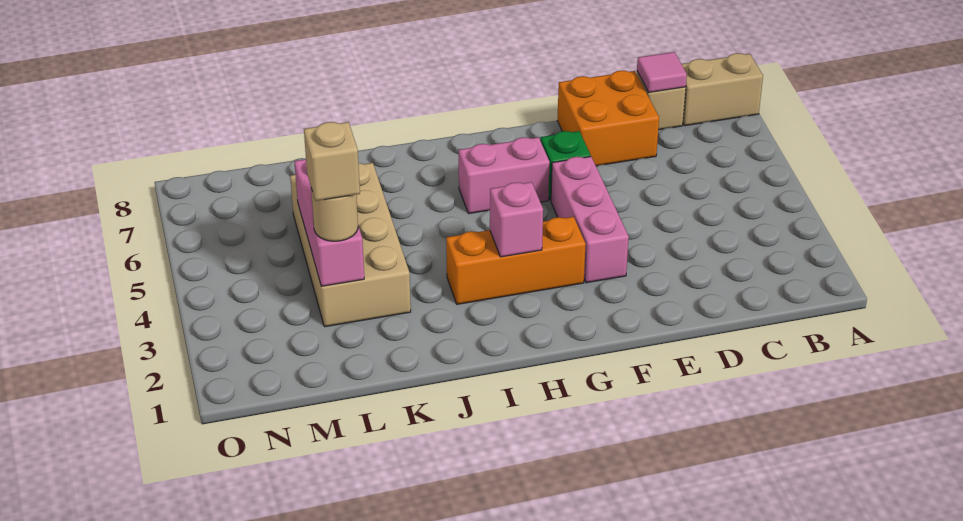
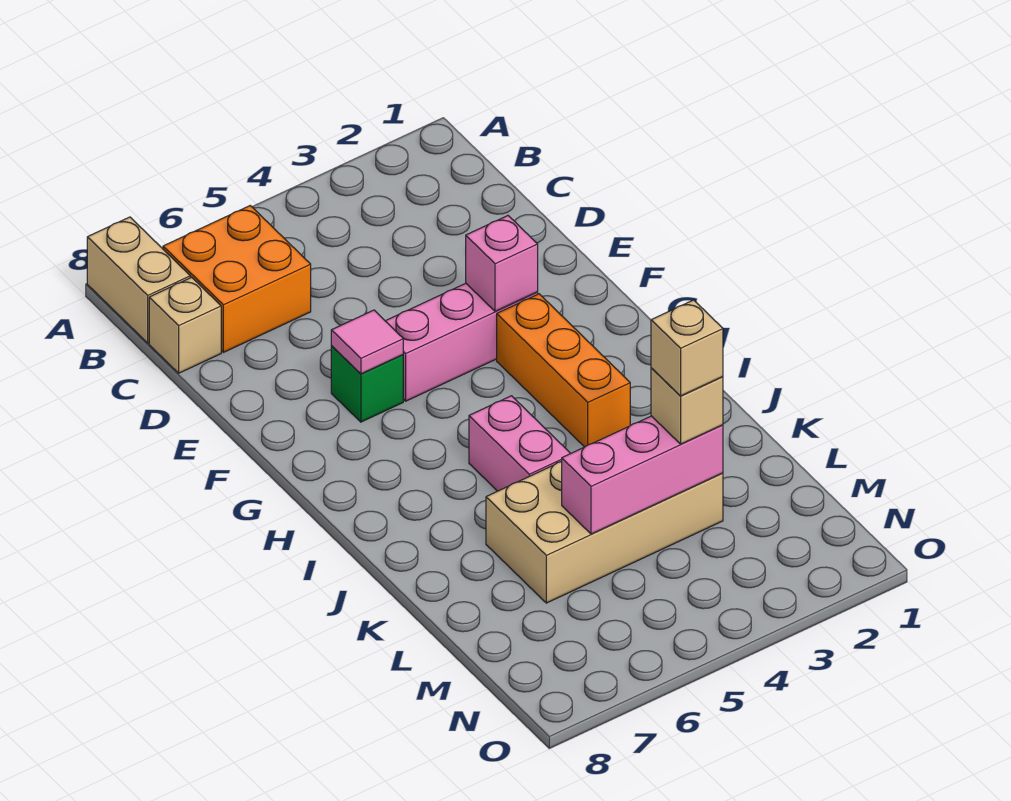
pink 1x1 tile [637,52,687,92] -> pink 1x1 tile moved to [331,310,403,374]
orange 2x2 brick [557,71,659,166] -> orange 2x2 brick moved to [163,206,311,352]
pink 1x2 brick [459,137,550,214] -> pink 1x2 brick moved to [469,396,571,491]
pink 1x1 brick [490,182,543,257] -> pink 1x1 brick moved to [466,216,538,311]
tan 1x1 round brick [311,189,358,241] -> tan 1x1 brick [651,368,723,444]

